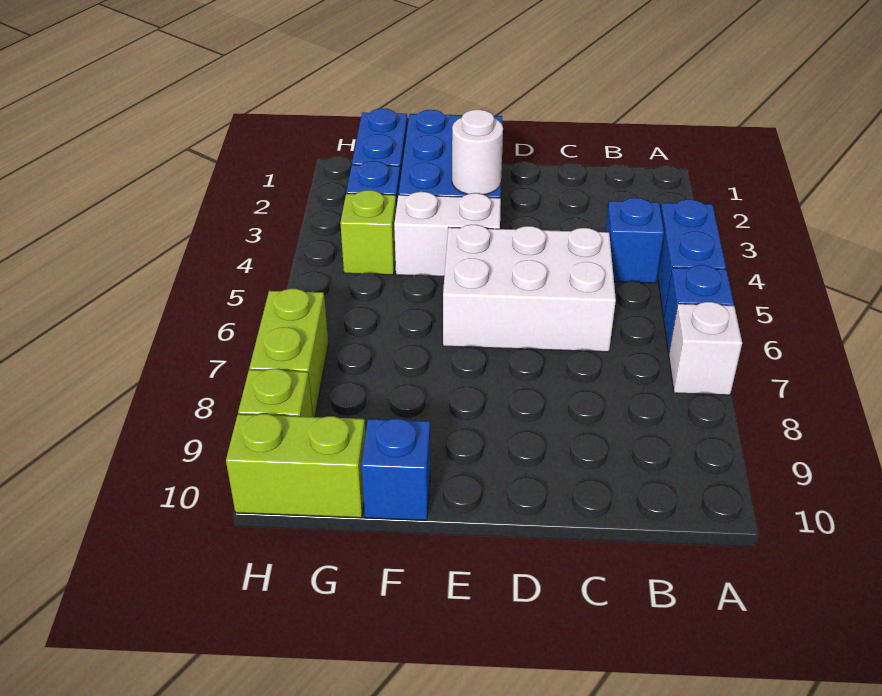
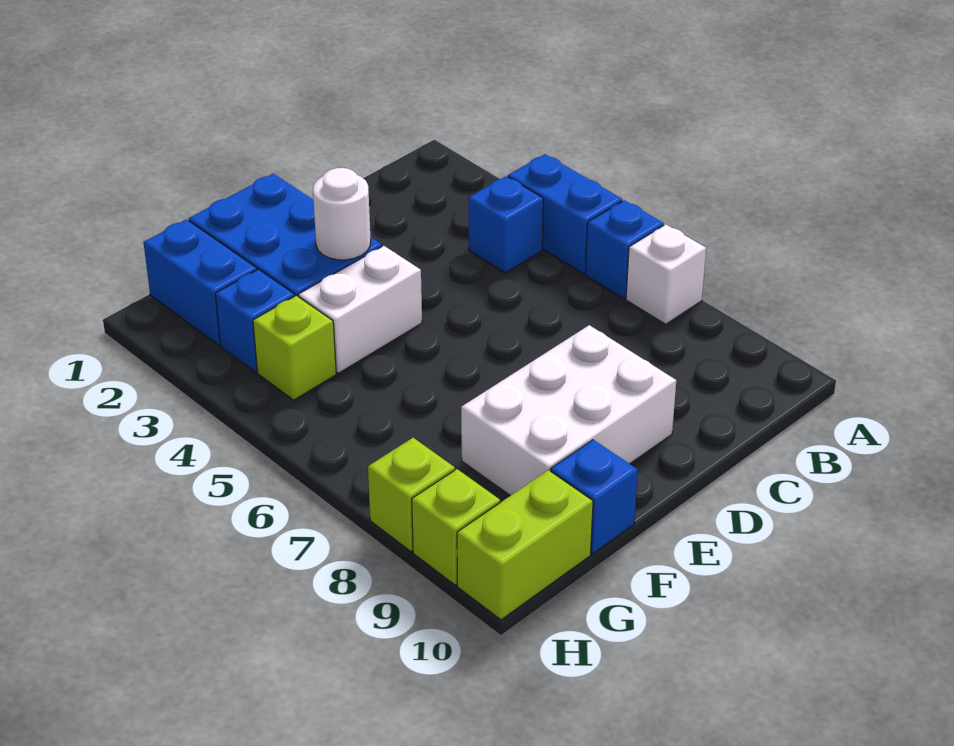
white 2x3 brick [443,225,616,352] -> white 2x3 brick moved to [461,325,676,496]
lime 1x2 brick [249,289,328,417] -> lime 1x1 brick [368,438,455,552]

